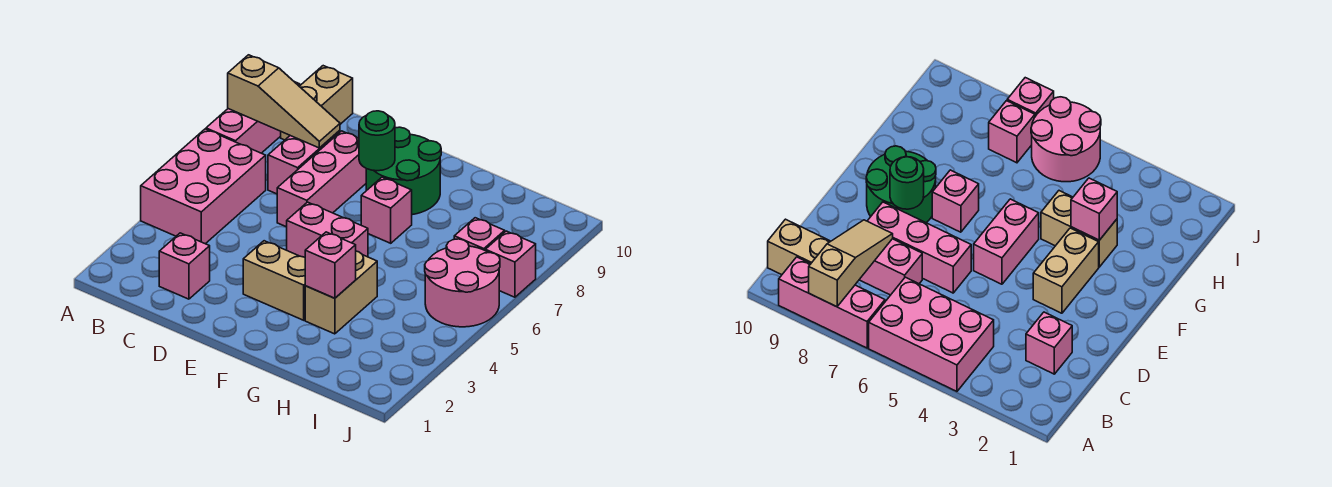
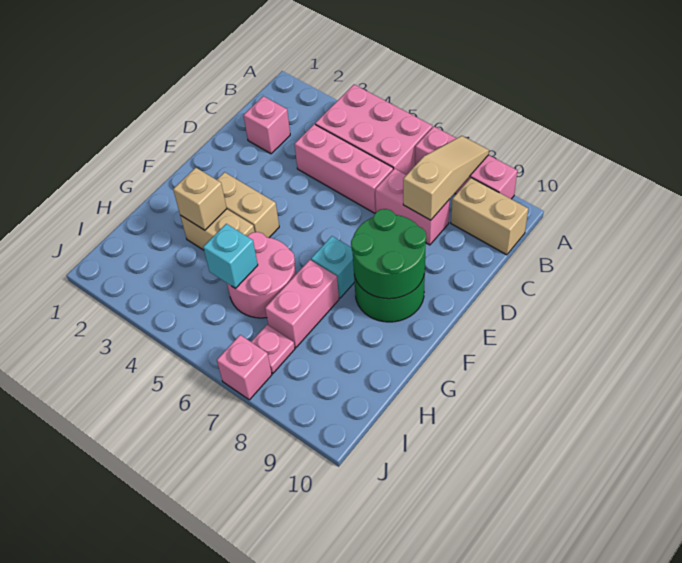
tan 1x3 slope [228,55,340,148] -> tan 1x3 slope turned to [403,136,489,220]
pink 1x3 brick [277,131,366,227] -> pink 1x3 brick moved to [294,124,393,213]
tan 1x2 brick [243,241,305,320] -> tan 1x2 brick turned to [217,172,279,238]
pink 1x2 brick [287,202,368,257] -> pink 1x2 brick moved to [265,260,339,348]
green 1x1 round brick [359,111,395,171] -> green 2x2 round brick [351,209,426,299]
pink 1x1 brick [361,177,412,243] -> cyan 1x1 brick [311,236,355,298]
pink 1x1 brick [305,232,356,298] -> tan 1x1 brick [173,168,227,230]
none -> cyan 1x1 brick [203,224,258,288]
pink 2x2 round brick [425,239,500,327] -> pink 2x2 round brick moved to [227,232,296,318]
pink 1x1 brick [454,218,505,250] -> pink 1x1 plate [251,325,295,373]

